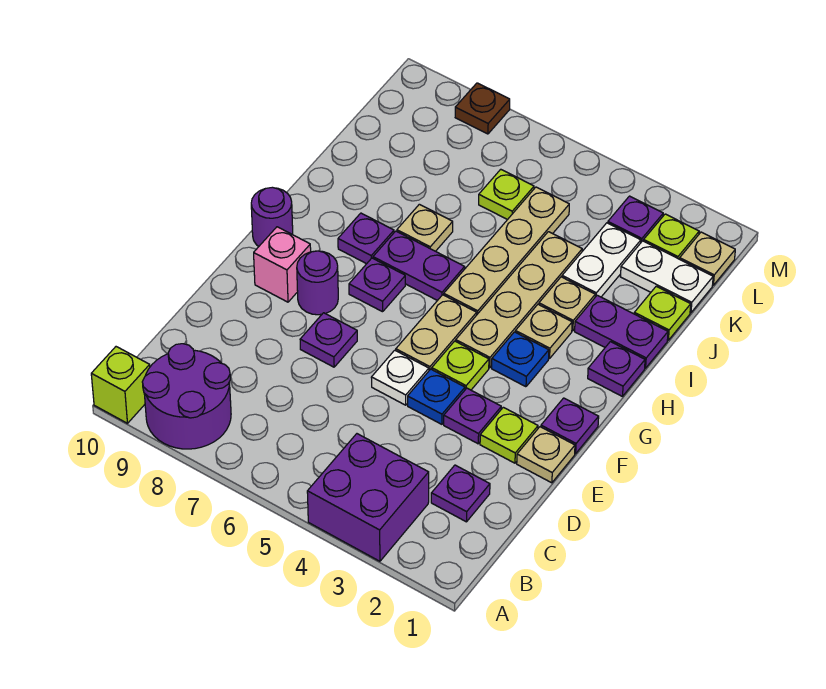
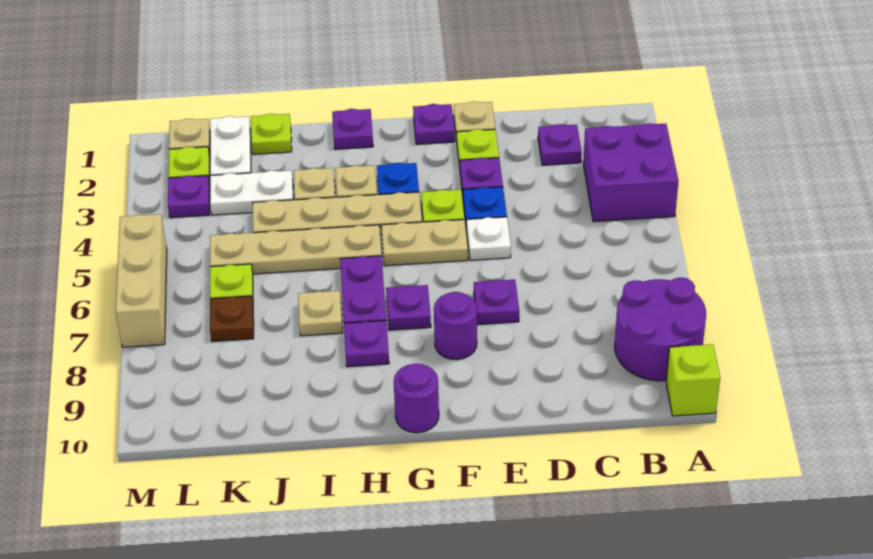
pink 1x1 brick [254,227,311,302] -> none
purple 1x2 plate [575,295,668,368] -> none
none -> tan 1x3 brick [116,214,167,347]
brown 1x1 plate [455,83,510,134] -> brown 1x1 plate moved to [210,296,254,342]

